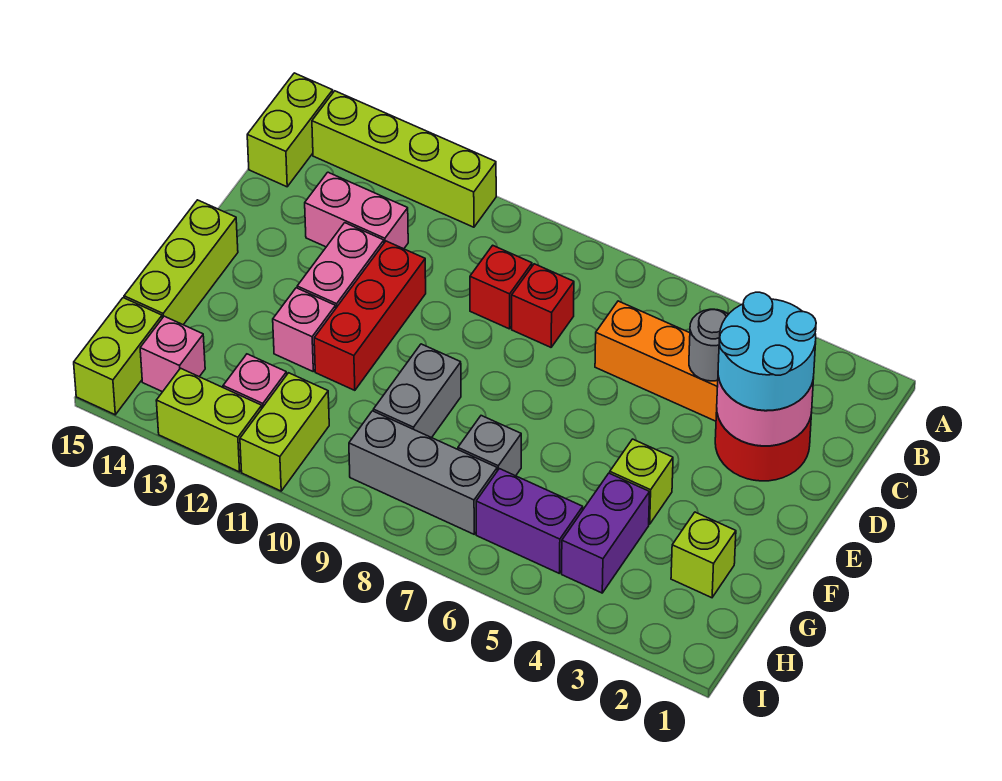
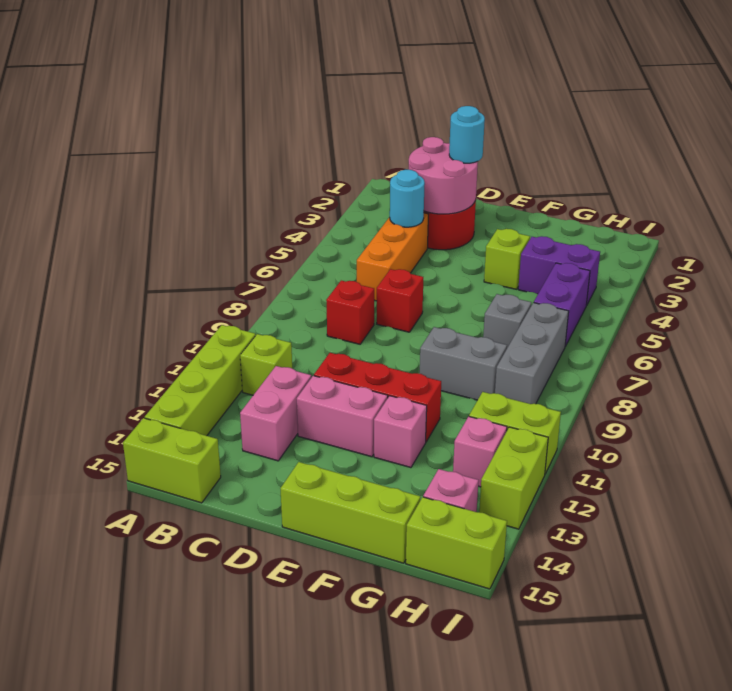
cyan 2x2 round brick [718,292,816,411] -> cyan 1x1 round brick [449,106,485,163]
grey 1x1 round brick [689,309,728,381] -> cyan 1x1 round brick [390,170,425,227]
red 1x1 brick [470,245,532,329] -> red 1x1 brick moved to [377,269,423,332]
lime 1x1 brick [671,512,736,598] -> lime 1x1 brick moved to [240,334,292,395]

